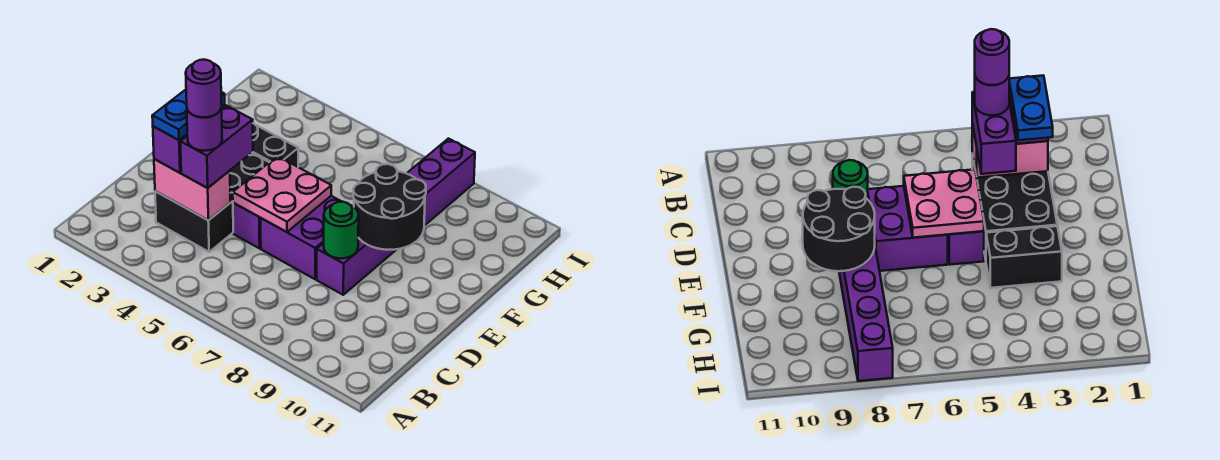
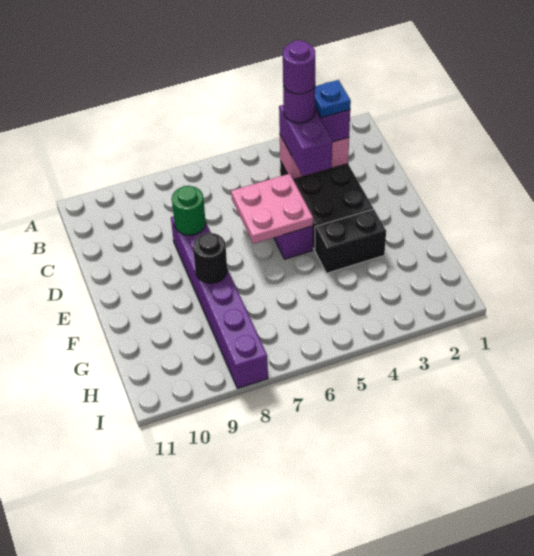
blue 1x2 plate [152,90,225,140] -> blue 1x1 plate [315,80,351,118]
purple 2x2 brick [261,196,342,279] -> none
black 2x2 round brick [353,164,426,250] -> black 1x1 round brick [193,233,227,283]

